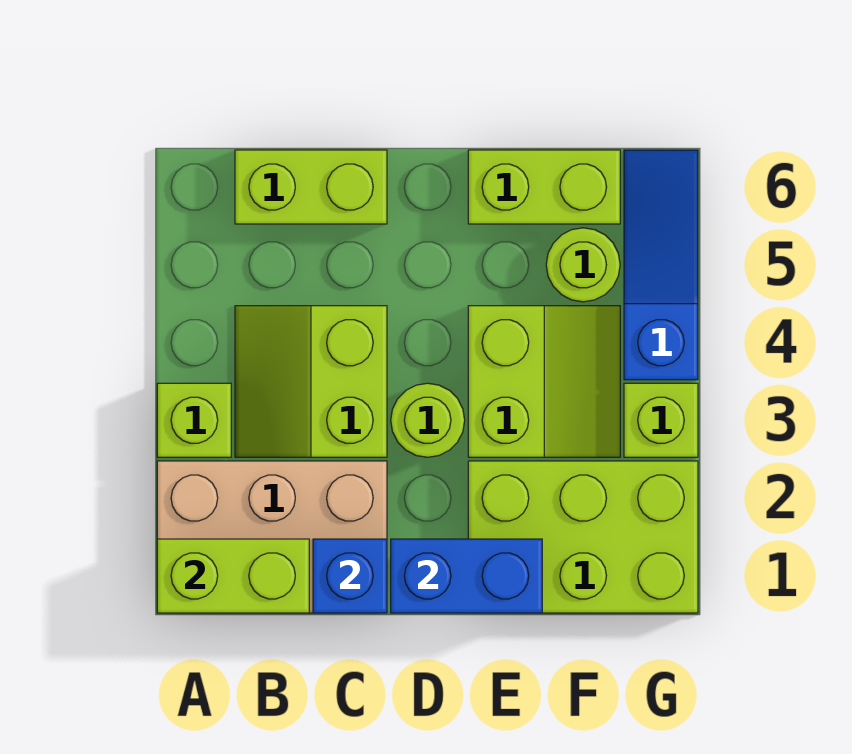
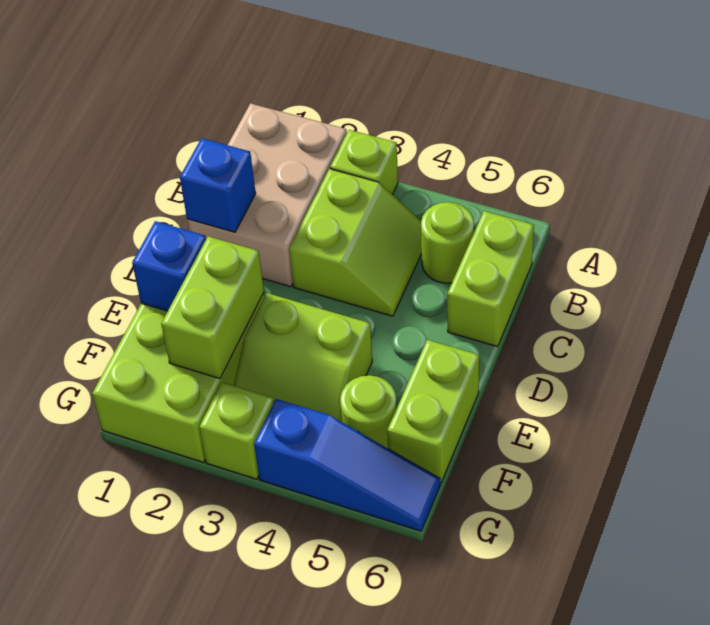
lime 1x2 brick [157,539,309,613] -> lime 1x2 brick moved to [161,236,264,379]
lime 2x2 slope [235,306,387,457] -> lime 2x2 slope turned to [289,169,422,316]
blue 1x2 brick [391,539,542,613] -> blue 1x1 brick [132,221,206,311]
lime 1x1 round brick [391,383,465,457] -> lime 1x1 round brick moved to [421,202,474,283]

